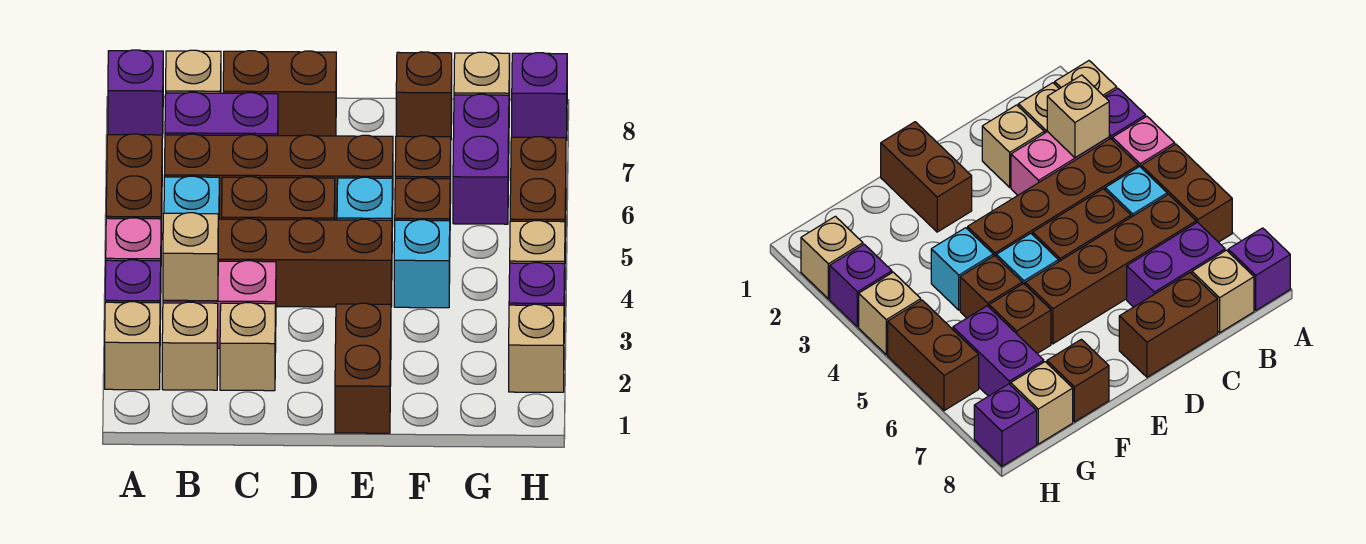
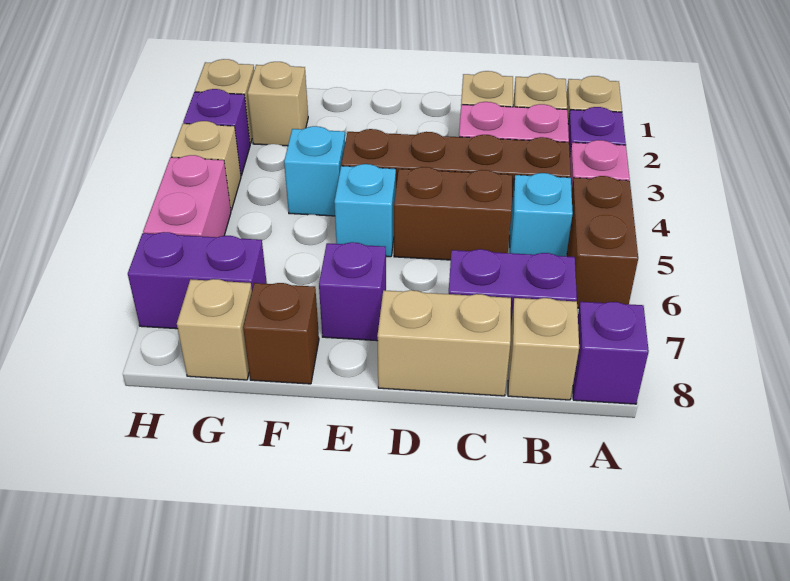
tan 1x1 brick [163,213,218,301] -> tan 1x1 brick moved to [247,62,308,146]
brown 1x4 brick [164,134,393,220] -> none
brown 1x2 brick [223,51,336,136] -> tan 1x2 brick [377,290,511,396]
brown 1x2 brick [335,303,391,433] -> none
brown 1x1 brick [395,178,450,221] -> none
brown 1x1 brick [395,136,451,203] -> none
purple 1x2 brick [453,94,509,224] -> purple 1x2 brick turned to [128,232,267,329]
brown 1x2 brick [510,137,566,237] -> pink 1x2 brick [143,155,231,237]
purple 1x1 brick [512,53,567,140] -> purple 1x1 brick moved to [319,242,386,341]

